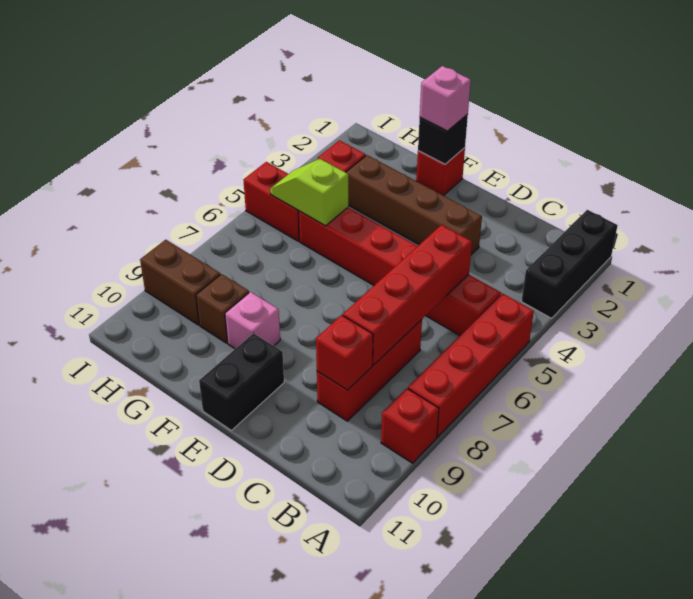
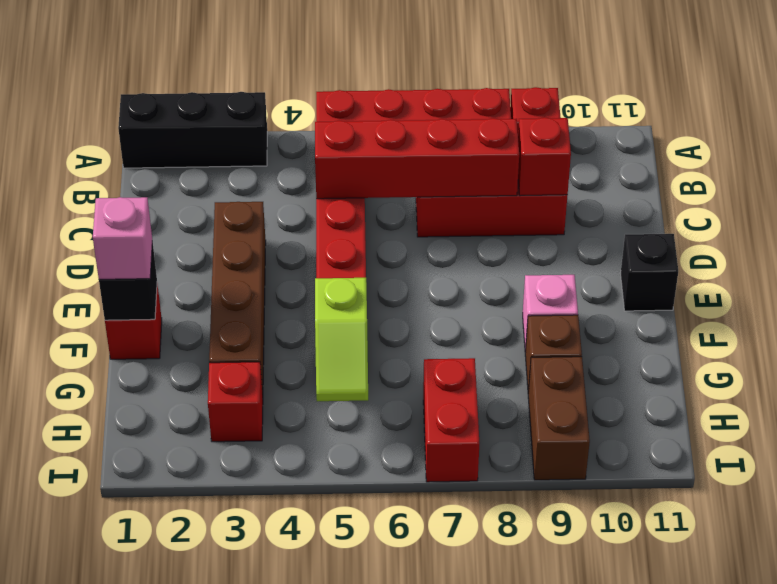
black 1x2 brick [199,333,284,430] -> black 1x1 brick [621,234,678,311]
red 1x2 brick [243,162,300,241] -> red 1x2 brick moved to [423,358,479,482]

